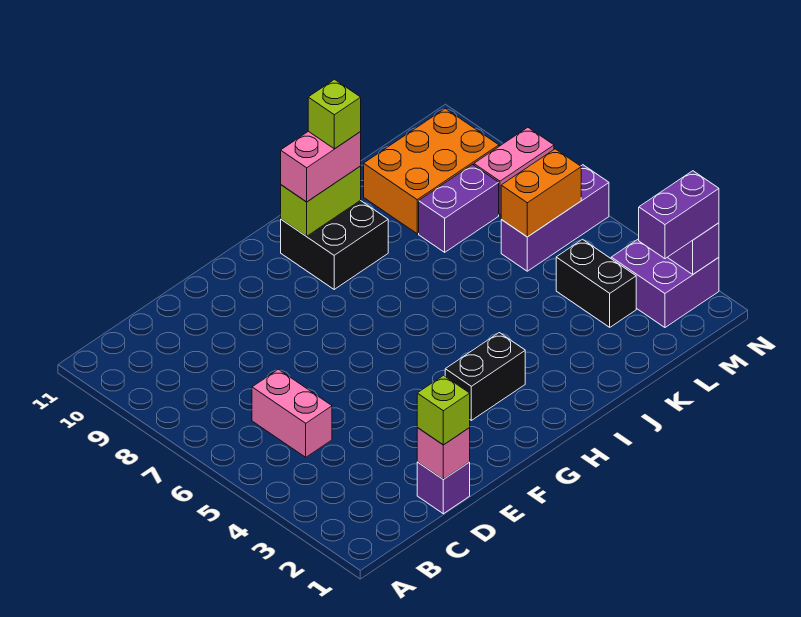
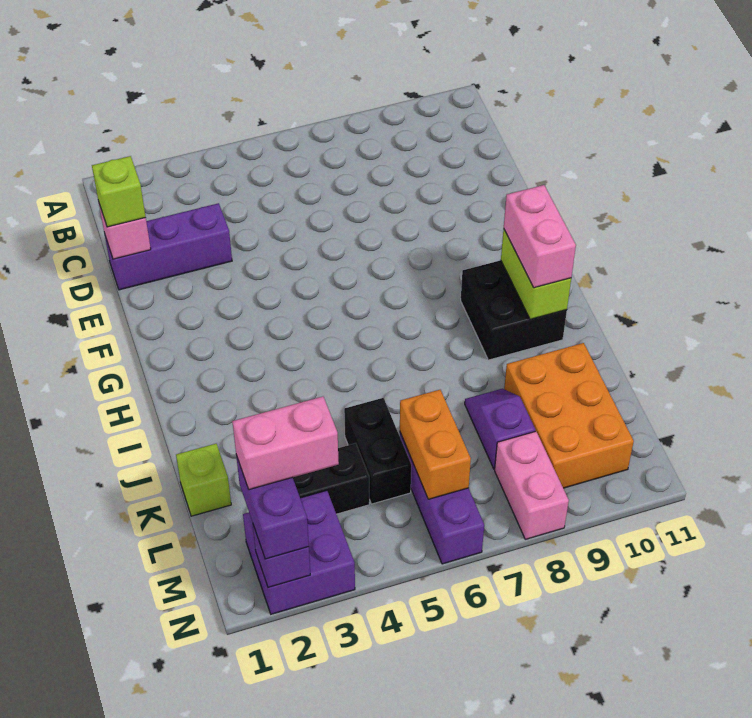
pink 1x2 brick [252,369,332,457] -> pink 1x2 brick moved to [232,397,339,490]
purple 1x1 brick [417,462,470,514] -> purple 1x3 brick [105,203,232,290]
black 1x2 brick [445,333,525,420] -> black 1x2 brick moved to [344,398,411,504]
lime 1x1 brick [308,80,361,149] -> lime 1x1 brick moved to [176,444,231,516]
purple 1x2 brick [419,165,499,252] -> purple 1x2 slope [465,389,535,469]

